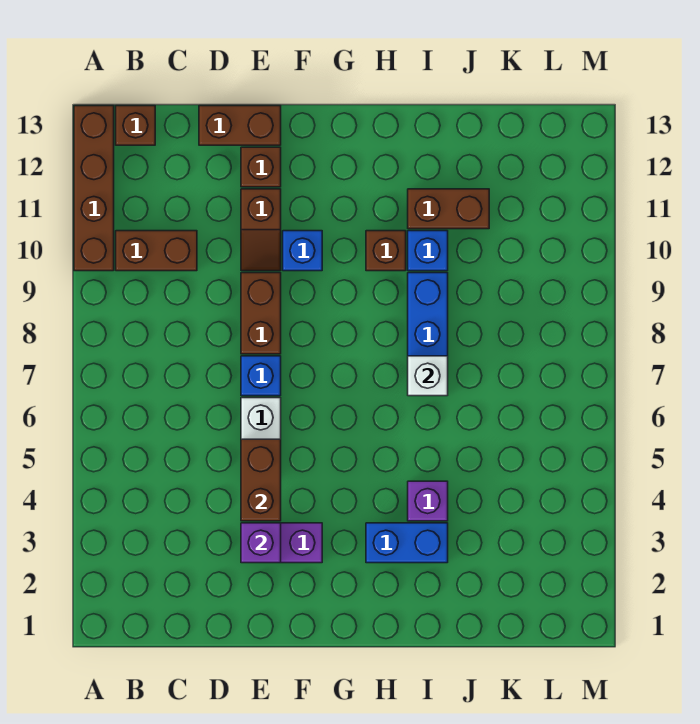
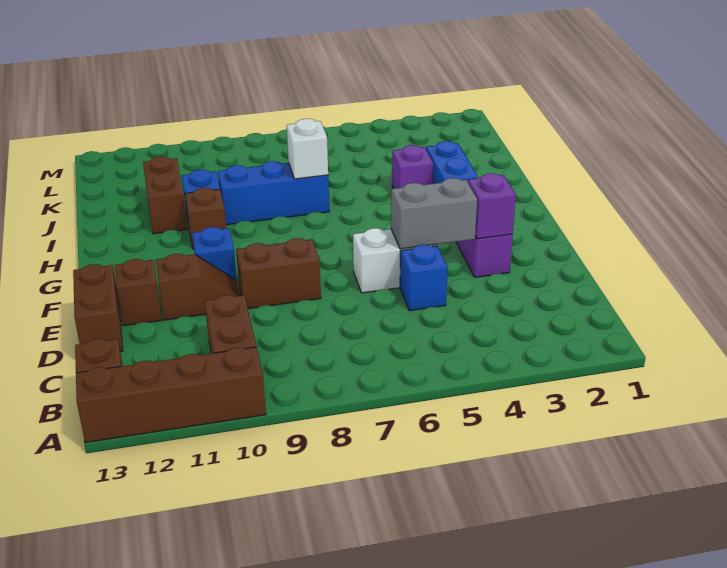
brown 1x2 brick [241,439,281,521] -> grey 1x2 brick [391,178,477,249]
blue 1x1 brick [241,356,281,396] -> blue 1x1 brick moved to [400,245,448,311]

